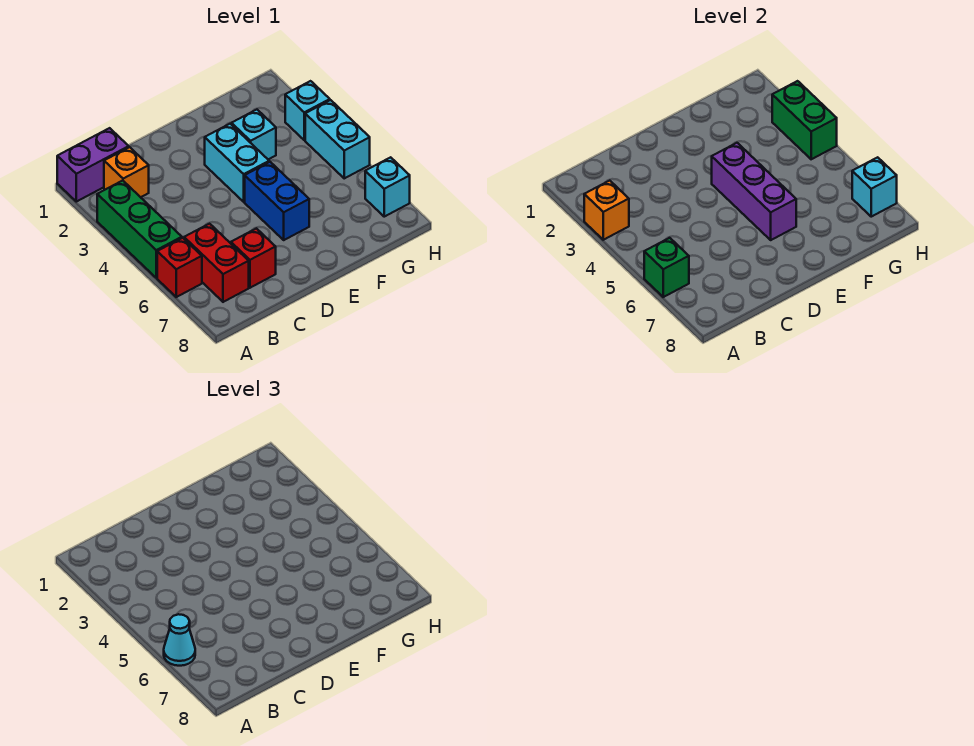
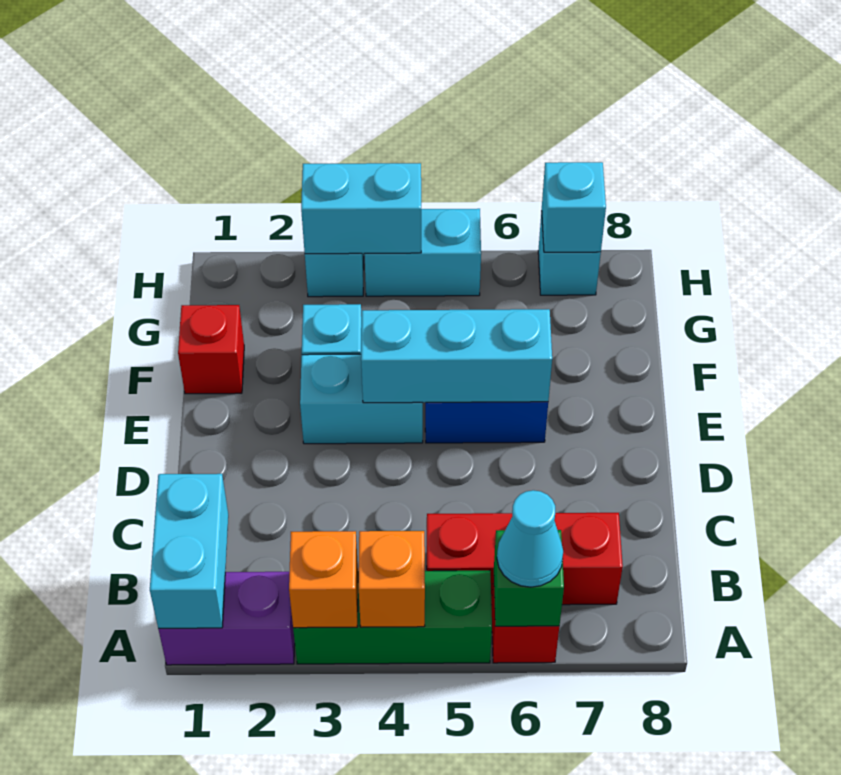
purple 1x2 brick [57,128,129,202] -> purple 1x2 brick turned to [158,571,295,665]
none -> cyan 1x2 brick [150,474,228,628]
orange 1x1 brick [104,147,149,197] -> orange 1x1 brick moved to [359,531,425,627]
red 1x2 brick [184,224,249,302] -> red 1x3 brick [427,513,623,605]
red 1x1 brick [231,228,276,288] -> red 1x1 brick moved to [178,305,244,394]
purple 1x3 brick [712,143,796,240] -> cyan 1x3 brick [361,309,552,403]
green 1x2 brick [772,81,837,159] -> cyan 1x2 brick [301,163,421,254]

